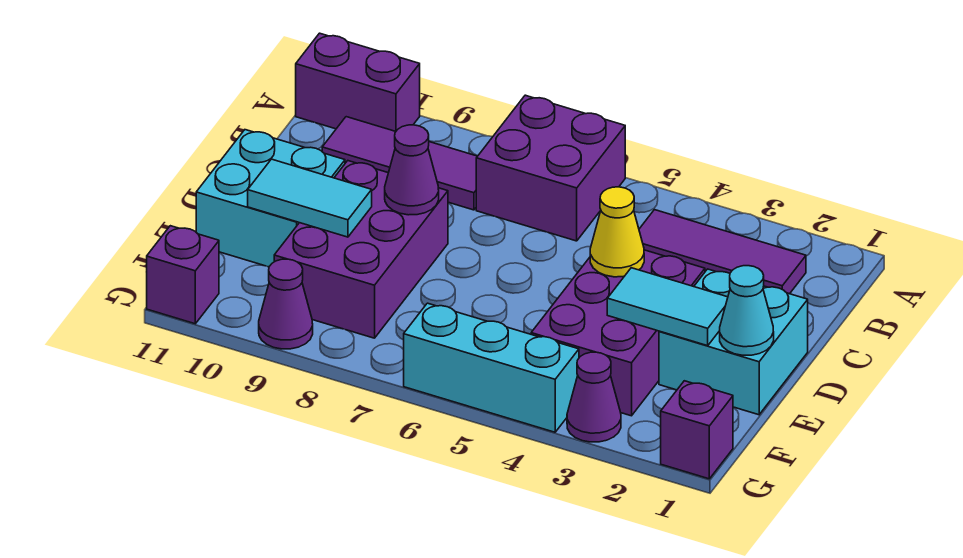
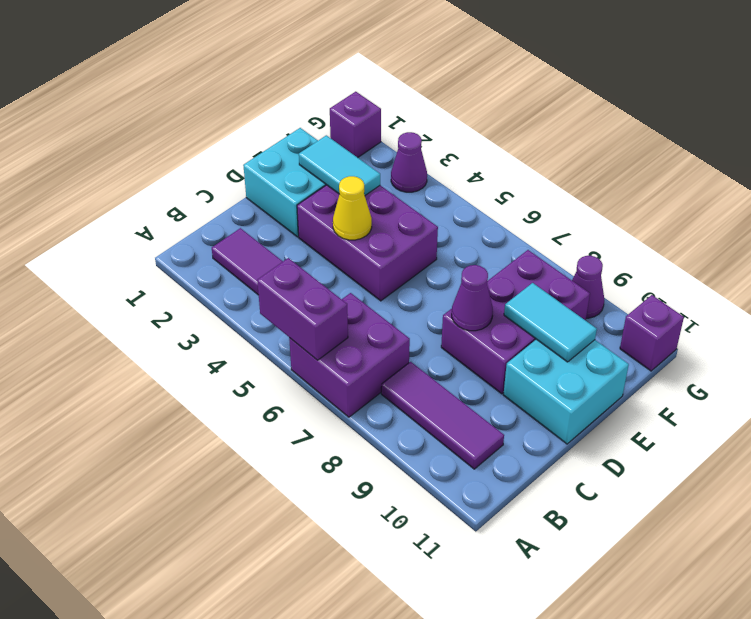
purple 1x2 brick [296,33,420,131] -> purple 1x2 brick moved to [257,258,348,360]
purple 2x3 brick [531,250,705,416] -> purple 2x3 brick turned to [297,185,438,301]
cyan 1x1 cone [720,266,774,355] -> none
cyan 1x3 brick [404,303,579,432] -> none

